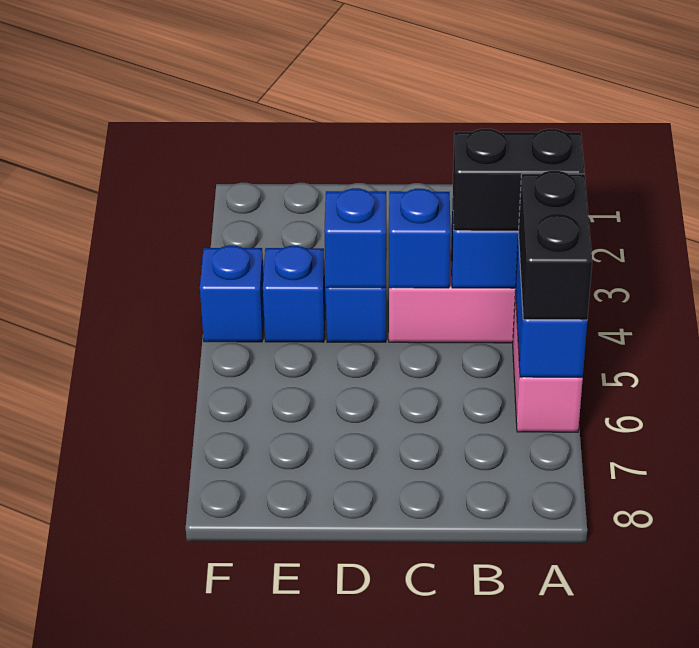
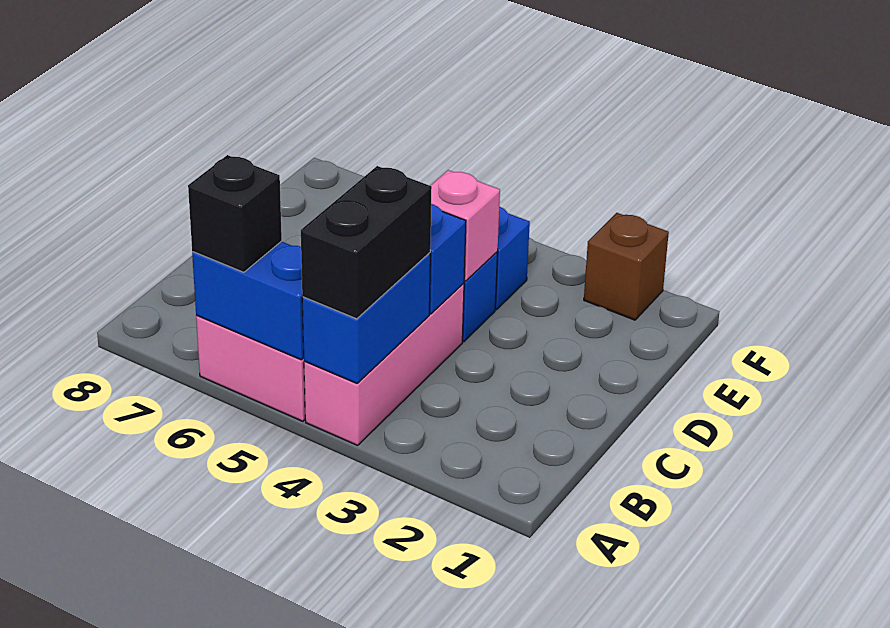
black 1x2 brick [518,171,592,320] -> black 1x1 brick [188,155,282,272]
blue 1x1 brick [324,188,386,288] -> pink 1x1 brick [430,170,500,281]
none -> brown 1x1 brick [584,213,669,320]
blue 1x1 brick [200,245,264,342] -> none

